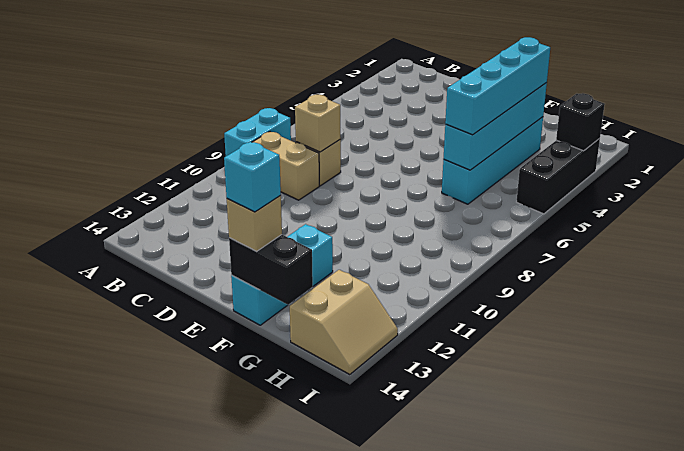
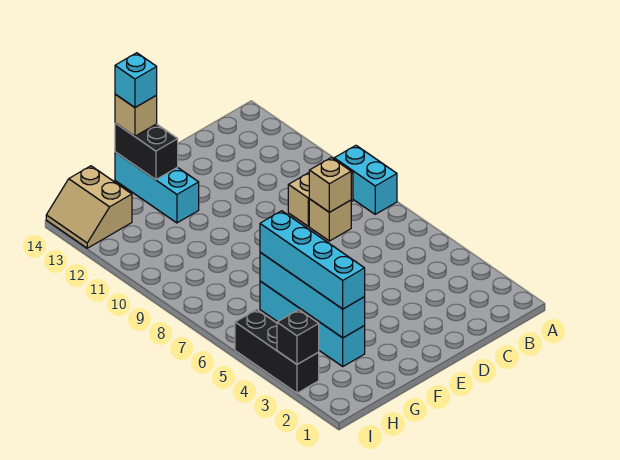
black 1x2 brick [229,235,313,305] -> black 1x2 brick turned to [115,123,178,180]

